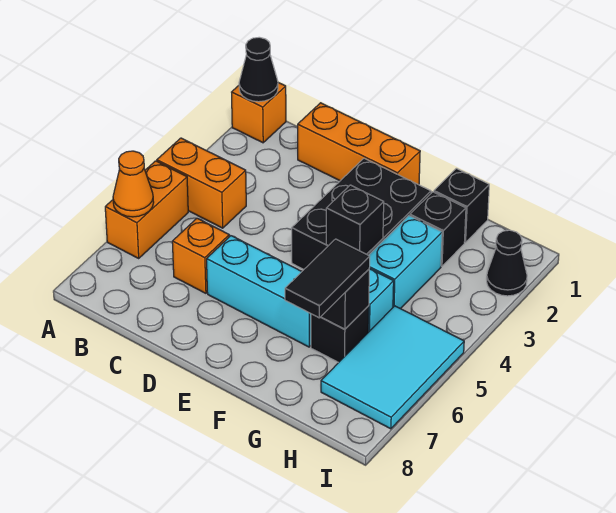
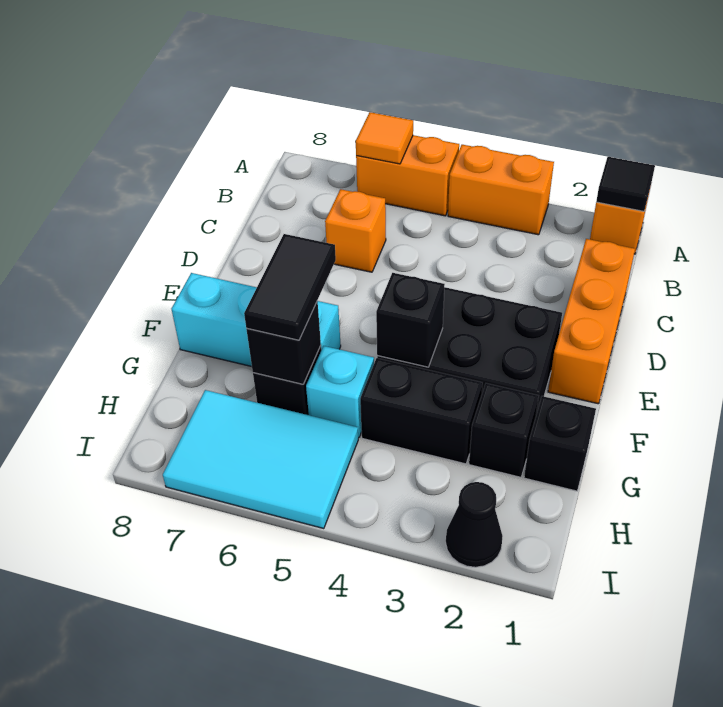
black 1x1 cone [239,37,278,102] -> black 1x1 tile [596,157,655,211]
orange 1x2 brick [157,138,246,228] -> orange 1x2 brick turned to [448,145,554,235]
orange 1x1 cone [113,151,154,217] -> orange 1x1 tile [356,112,413,164]
cyan 1x3 brick [207,236,311,347] -> cyan 1x3 brick turned to [172,273,341,367]
cyan 1x2 brick [369,216,442,309] -> black 1x2 brick [360,358,483,464]
black 1x2 tile [285,239,370,318] -> black 1x2 tile turned to [244,234,336,340]

